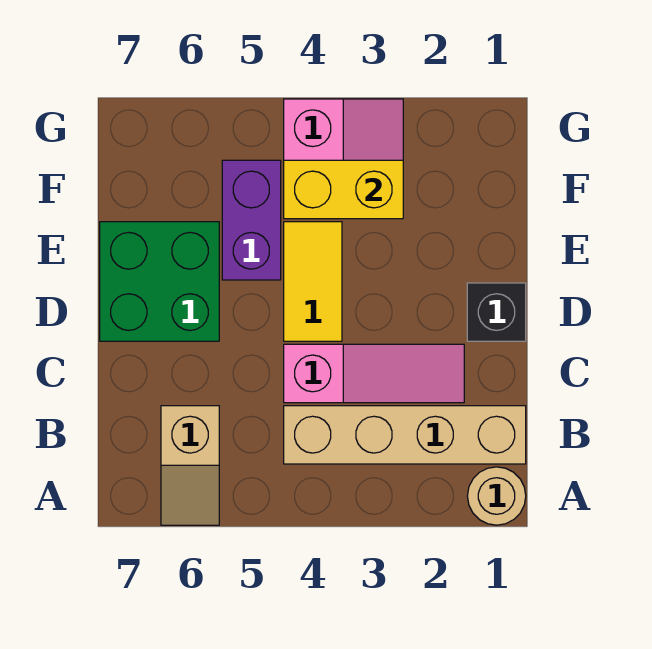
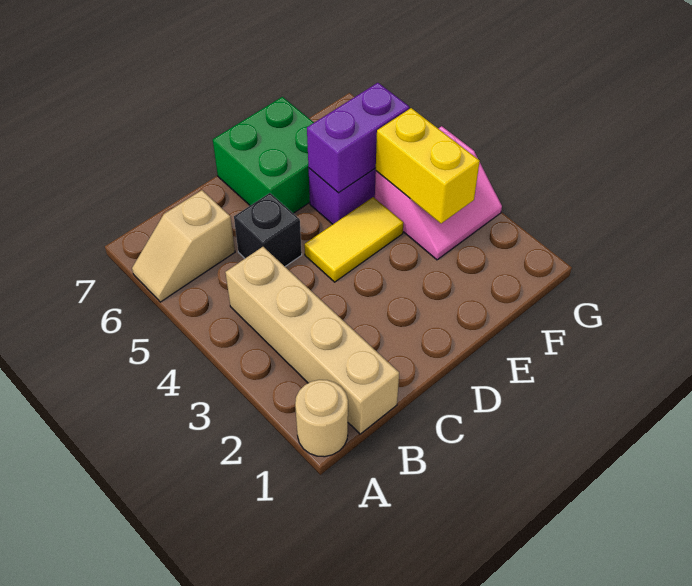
pink 1x3 slope [284,344,464,403] -> none
black 1x1 brick [467,283,526,341] -> black 1x1 brick moved to [234,193,302,266]
none -> purple 1x2 brick [307,83,409,193]

